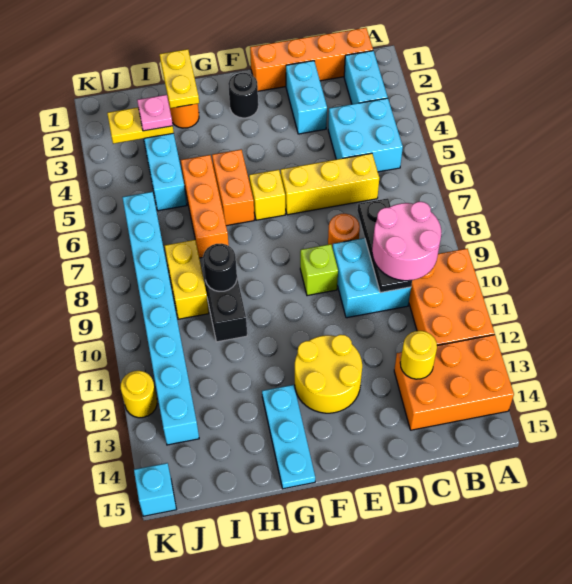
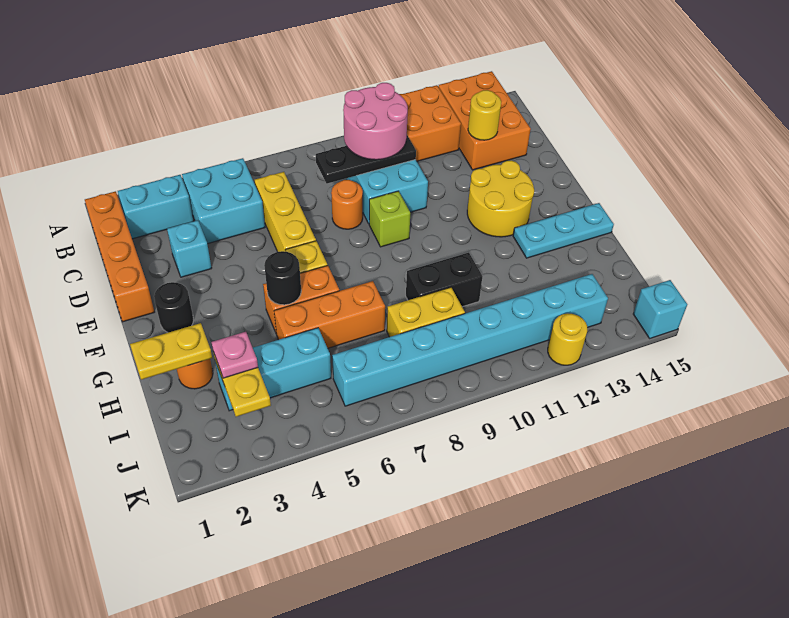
cyan 1x2 brick [286,61,327,134] -> cyan 1x1 brick [167,220,212,277]
black 1x1 round brick [203,243,237,291] -> black 1x1 round brick moved to [264,251,301,305]

